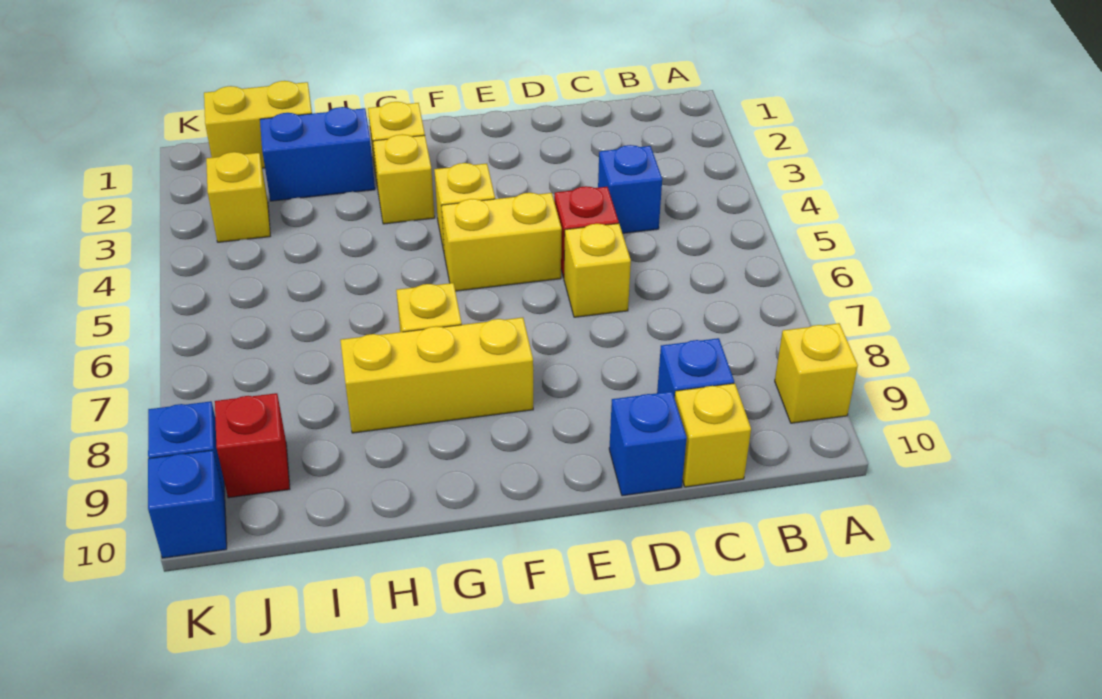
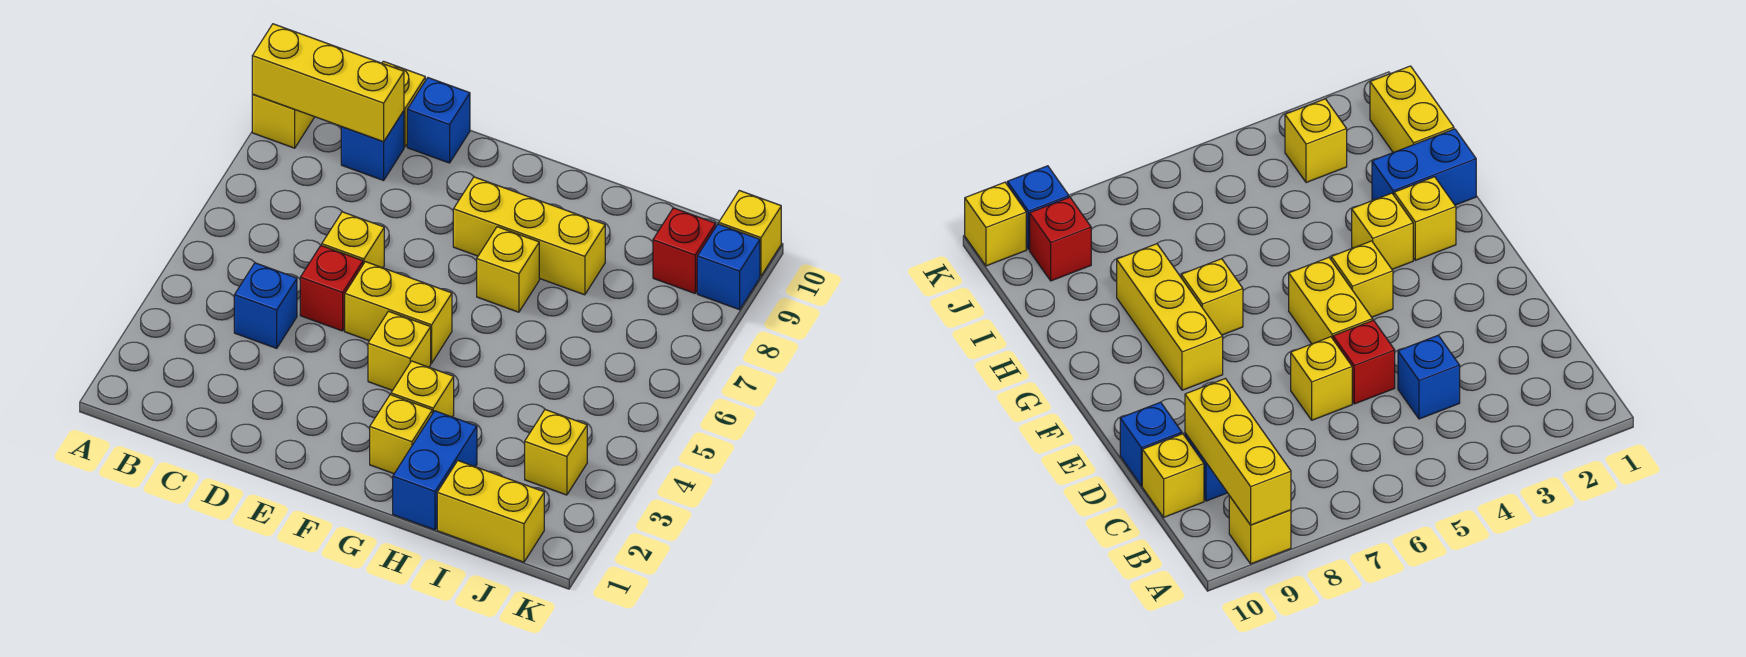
none -> yellow 1x3 brick [252,24,404,142]
blue 1x2 brick [260,107,375,201] -> blue 1x2 brick turned to [393,411,477,530]
blue 1x1 brick [148,450,227,558] -> yellow 1x1 brick [719,191,781,276]

